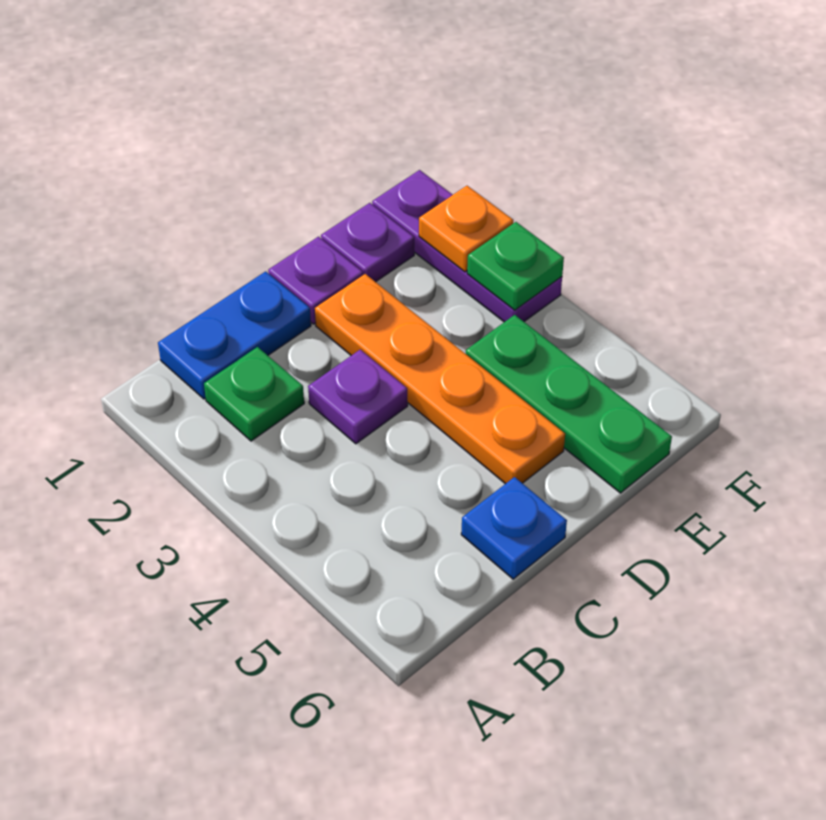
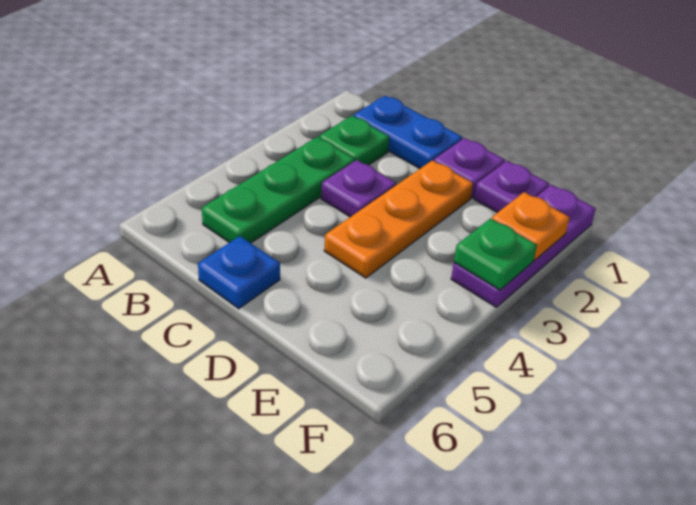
orange 1x4 plate [315,274,565,484] -> orange 1x3 plate [324,160,473,278]
green 1x3 plate [466,315,672,493] -> green 1x3 plate moved to [202,137,355,243]

